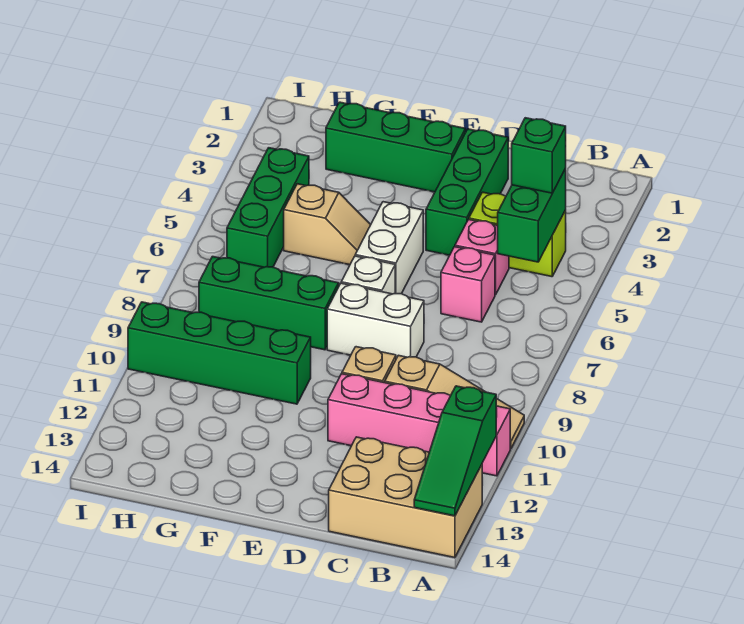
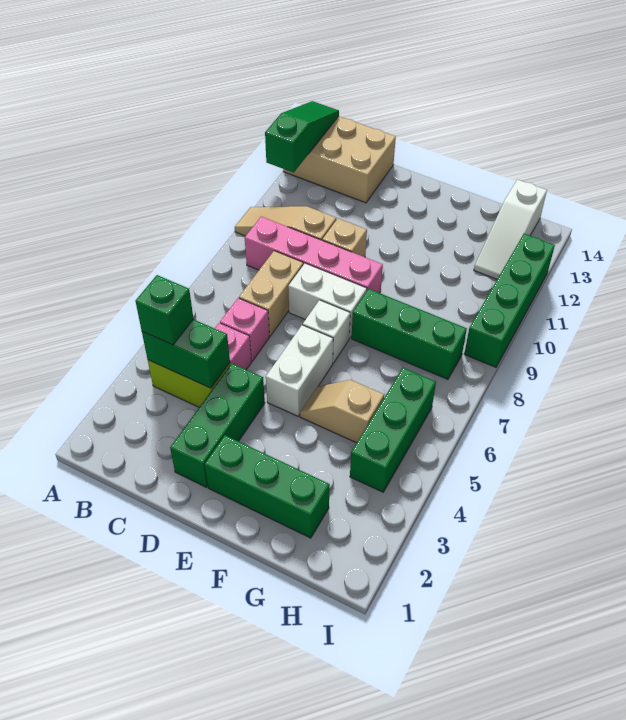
pink 1x4 brick [328,374,510,476] -> pink 1x4 brick moved to [245,217,383,293]
green 1x2 brick [498,169,566,262] -> green 1x2 brick turned to [142,319,230,388]
none -> tan 1x2 brick [239,251,303,336]
green 1x4 brick [128,302,311,404] -> green 1x4 brick turned to [464,234,555,367]
none -> white 1x3 slope [474,180,547,279]

